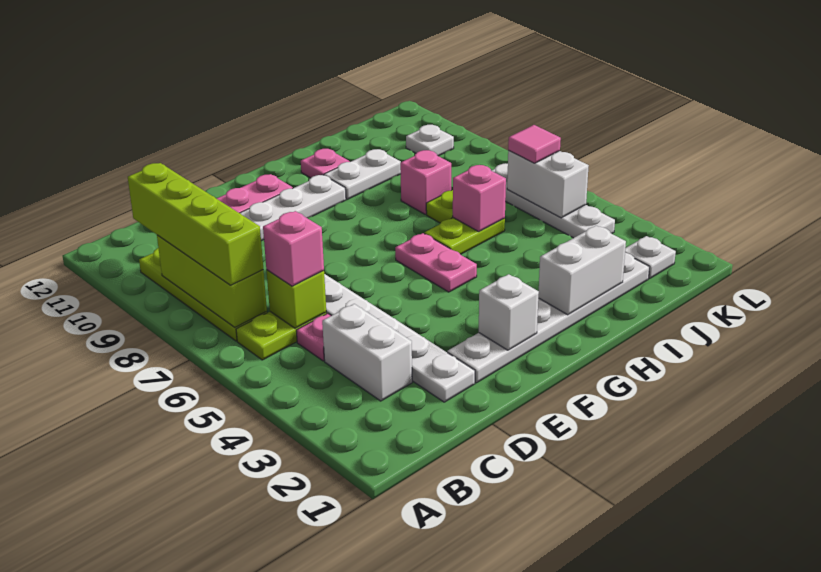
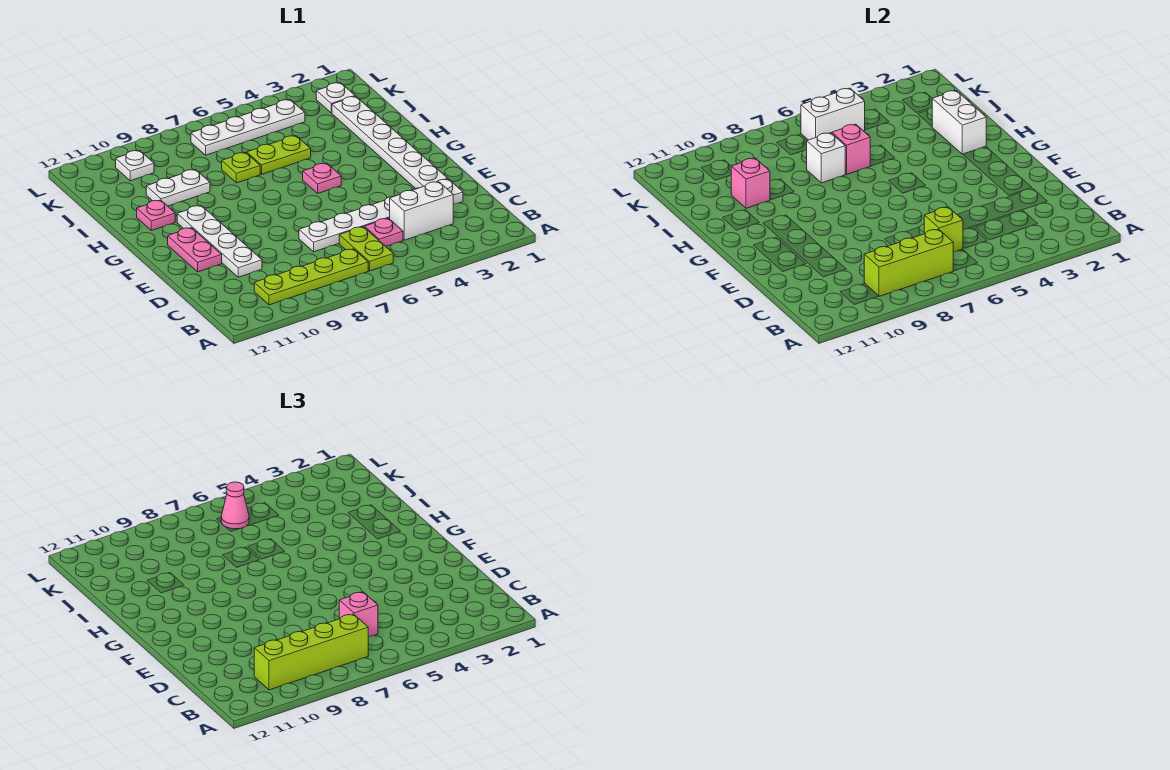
white 1x1 brick [479,274,539,350] -> white 1x1 brick moved to [807,133,845,183]
pink 1x2 plate [395,233,477,292] -> pink 1x1 plate [303,163,341,193]
lime 1x2 plate [424,218,505,254] -> lime 1x2 plate turned to [247,136,311,174]
white 1x2 plate [324,149,401,199] -> white 1x2 plate turned to [146,169,210,206]
pink 1x1 brick [400,150,451,214] -> pink 1x1 brick moved to [731,158,770,208]
pink 1x1 tile [508,125,561,163] -> pink 1x1 cone [221,482,249,529]

